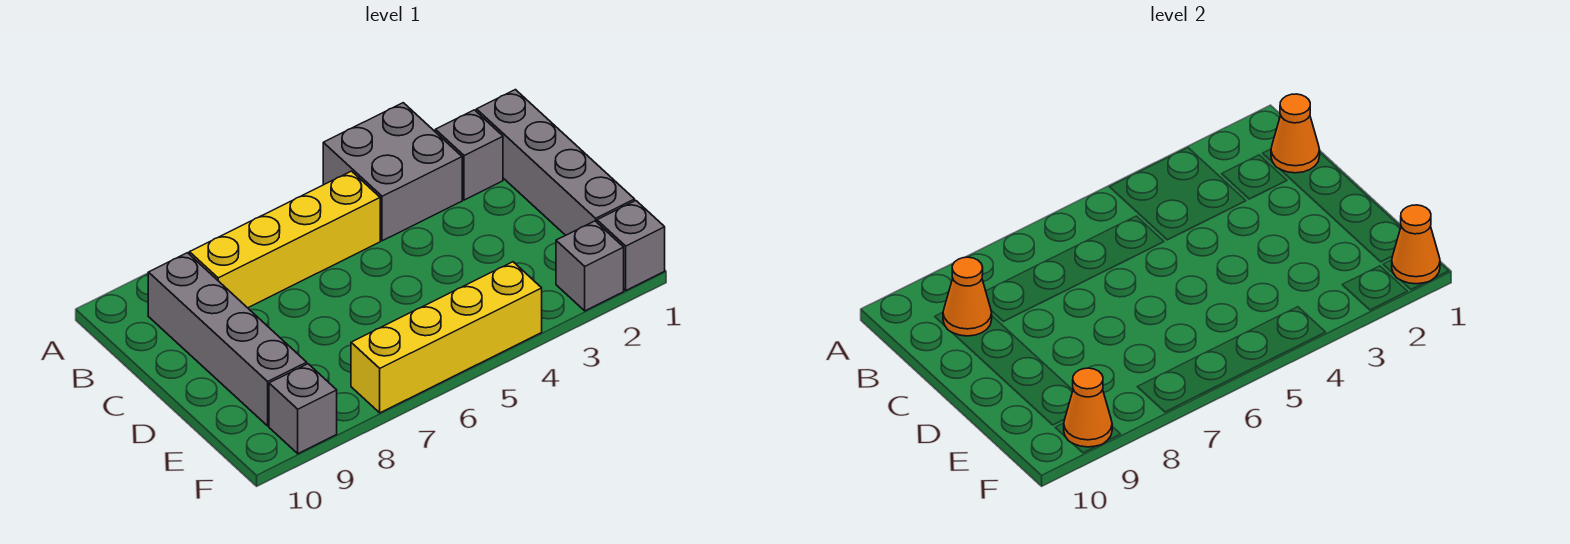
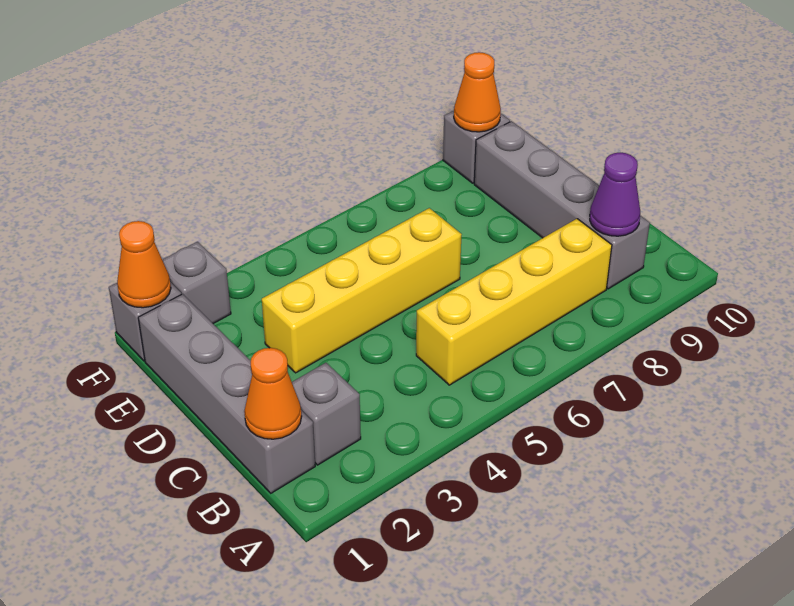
grey 2x2 brick [323,103,462,241] -> none
orange 1x1 cone [943,257,992,336] -> purple 1x1 cone [590,153,640,236]
yellow 1x4 brick [351,262,542,413] -> yellow 1x4 brick moved to [262,208,462,373]

